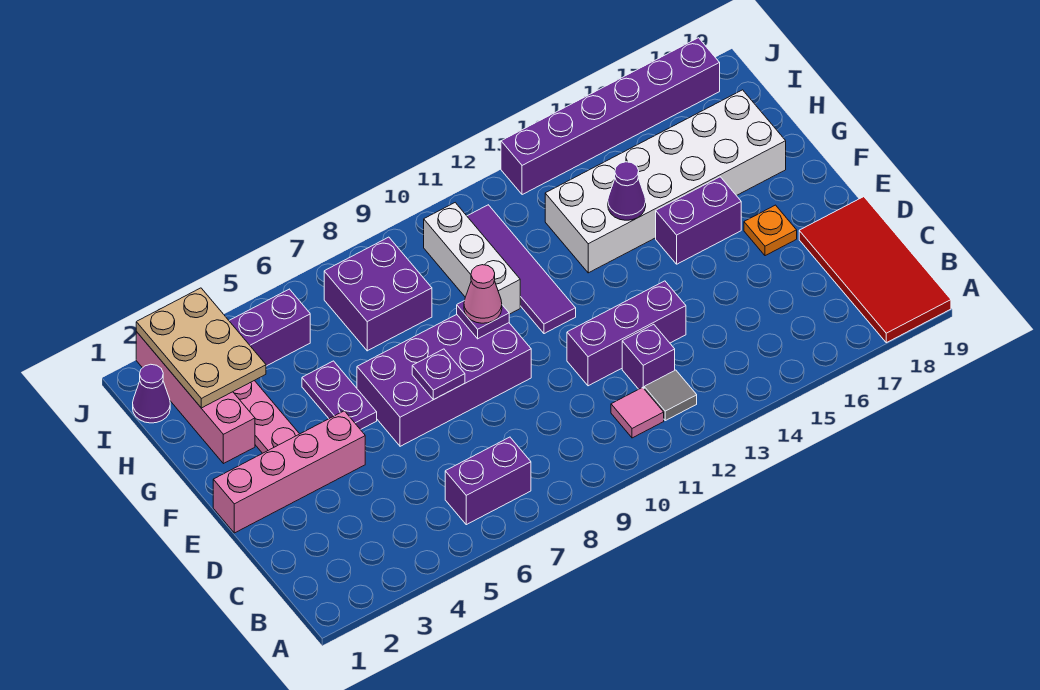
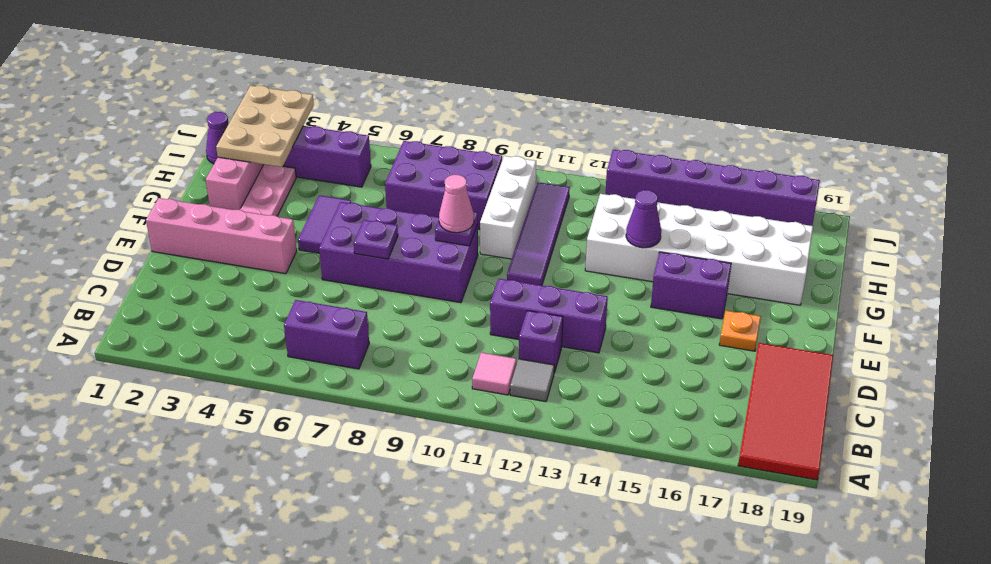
purple 1x2 plate [302,361,377,430] -> purple 1x2 tile [298,195,351,253]
purple 2x2 brick [324,237,432,351] -> purple 2x3 brick [385,141,502,229]

